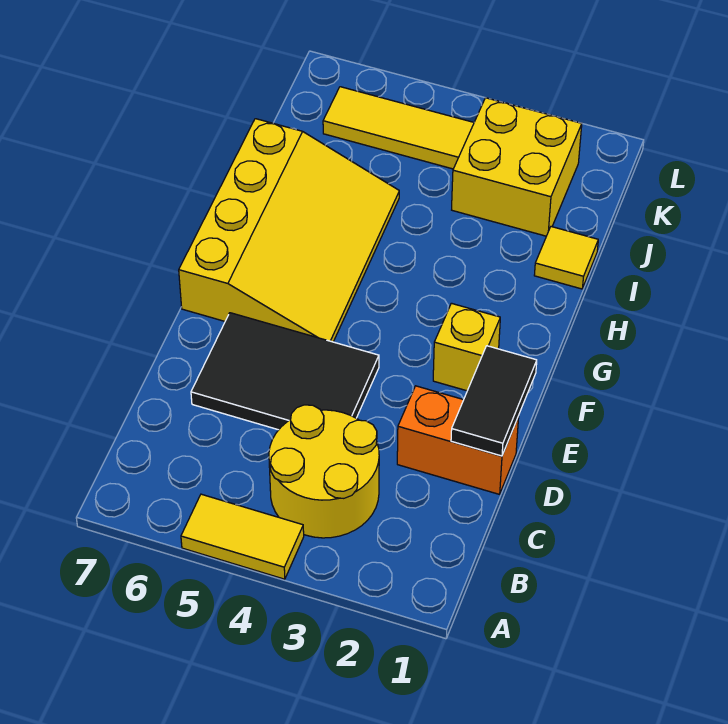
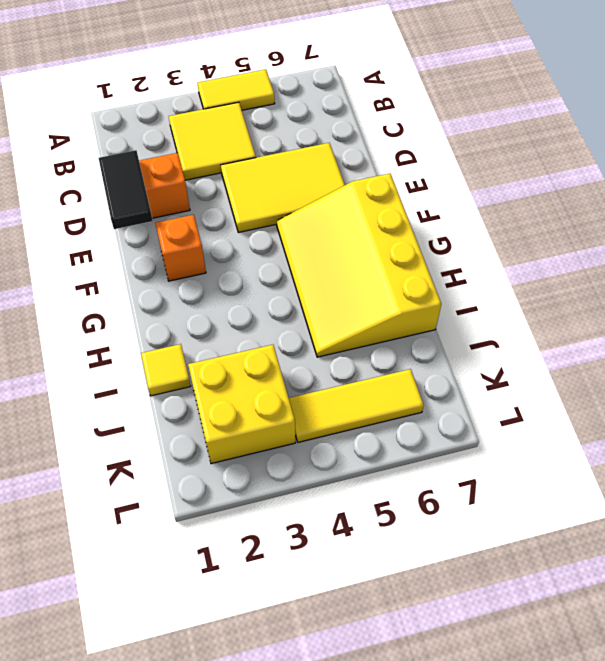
yellow 2x2 round brick [269,405,379,538] -> yellow 2x2 tile [169,102,256,180]
black 2x3 tile [191,313,379,430] -> yellow 2x3 tile [221,143,345,232]
yellow 1x1 brick [433,303,500,391] -> orange 1x1 brick [155,215,206,281]

